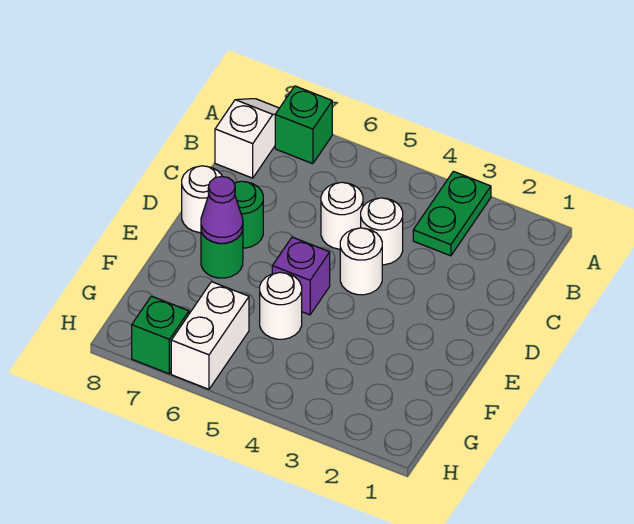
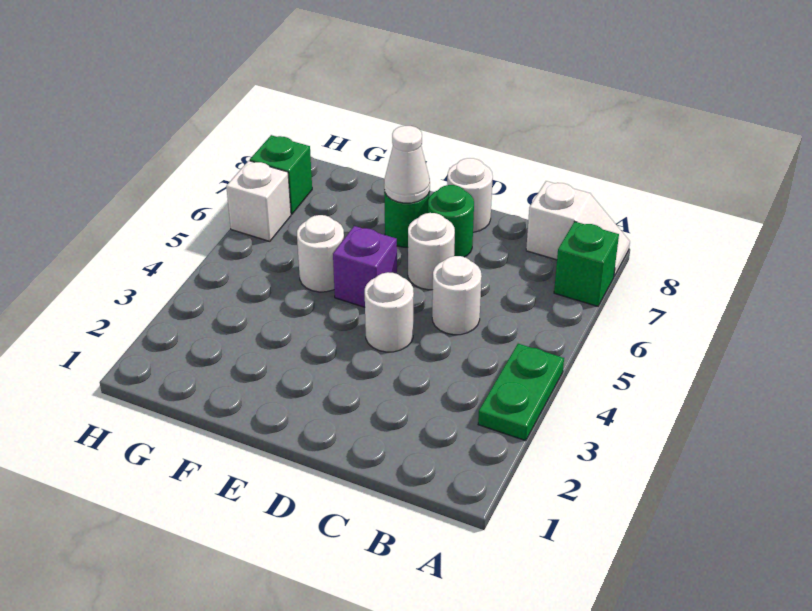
green 1x2 plate [413,171,491,256] -> green 1x2 plate turned to [478,344,564,441]
white 1x1 round brick [361,198,403,265] -> white 1x1 round brick moved to [408,213,455,290]
purple 1x1 cone [201,176,243,243] -> white 1x1 cone [384,126,430,203]
white 1x2 brick [171,282,249,389] -> white 1x1 brick [226,161,291,241]

